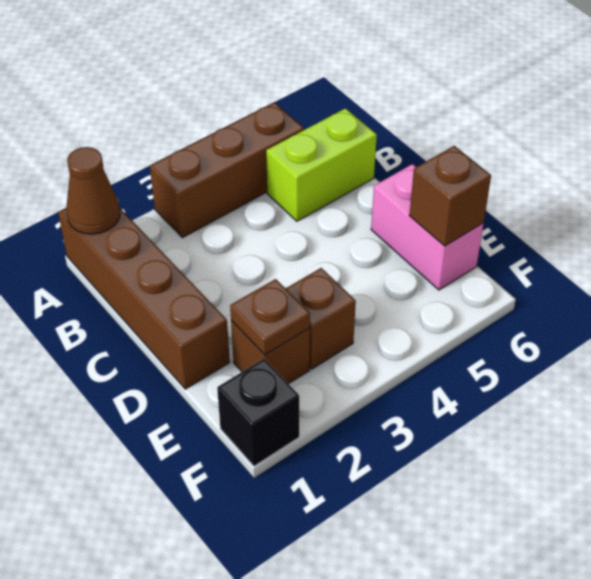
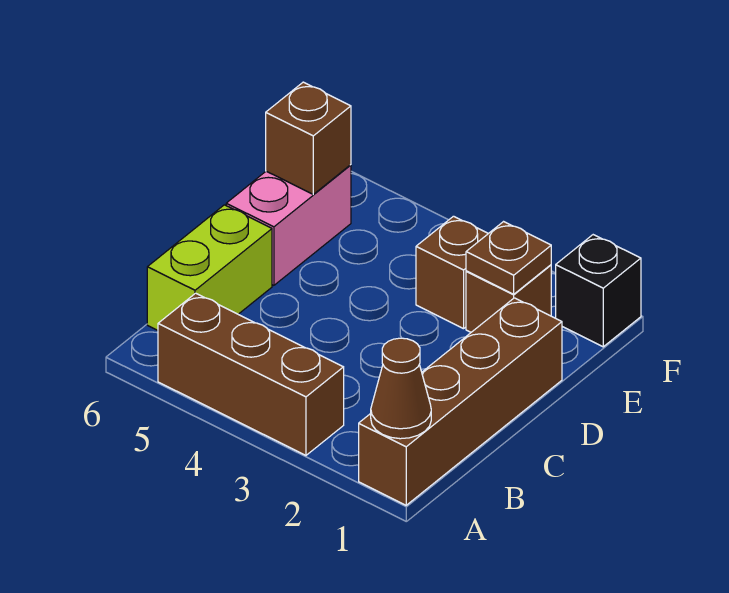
lime 1x2 brick [266,108,377,221] -> lime 1x2 brick turned to [147,205,272,330]

